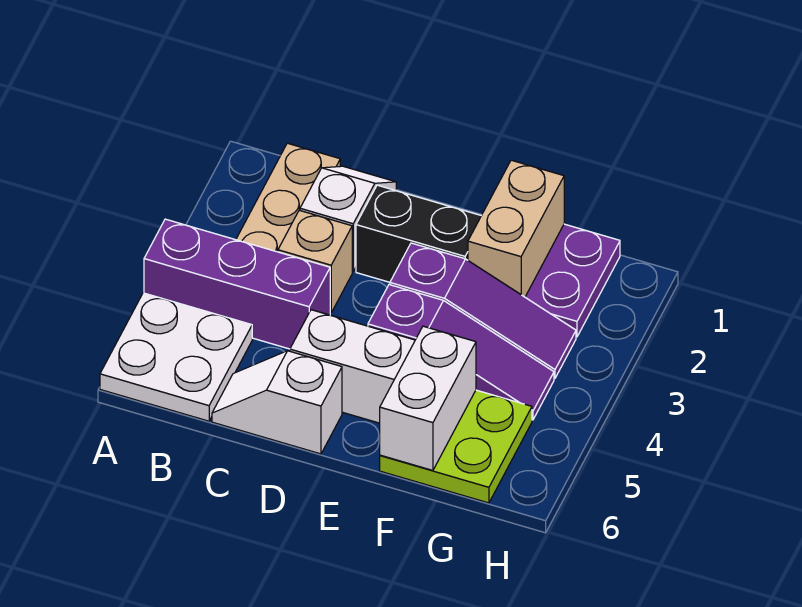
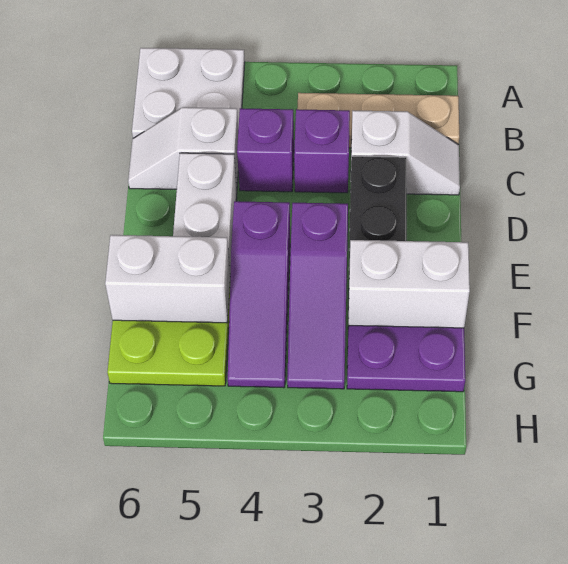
purple 1x3 brick [144,219,330,349] -> purple 1x1 brick [237,108,294,192]
tan 1x1 brick [278,210,352,313] -> purple 1x1 brick [294,109,350,193]
white 1x2 slope [212,351,342,454] -> white 1x2 slope turned to [128,107,238,189]
tan 1x2 brick [468,160,564,297] -> white 1x2 brick [348,240,470,328]

